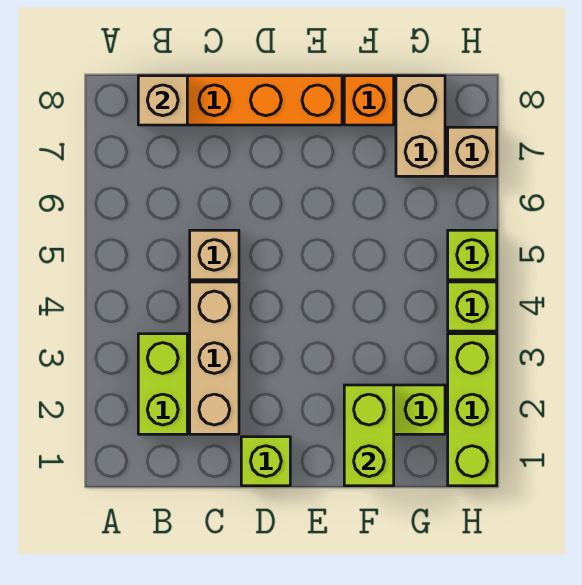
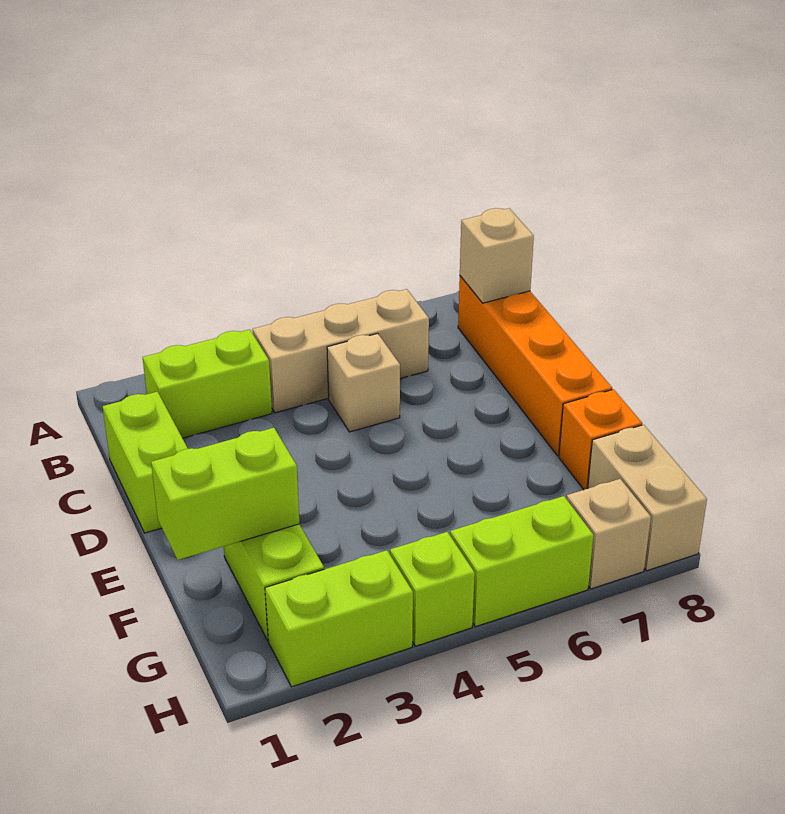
tan 1x3 brick [190,282,239,434] -> tan 1x3 brick moved to [253,289,429,413]
lime 1x1 brick [241,437,290,486] -> lime 1x2 brick [102,392,188,533]
tan 1x2 brick [396,76,445,176] -> tan 1x2 brick turned to [588,425,707,571]
lime 1x3 brick [448,334,497,486] -> lime 1x2 brick [265,550,413,687]
lime 1x1 brick [448,230,497,280] -> lime 1x2 brick [450,496,594,627]

